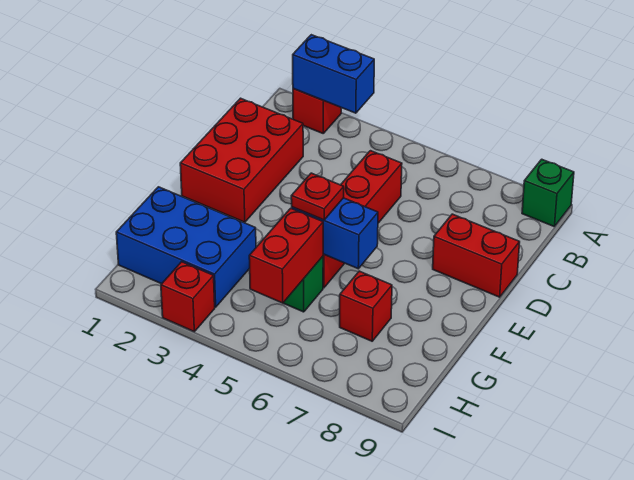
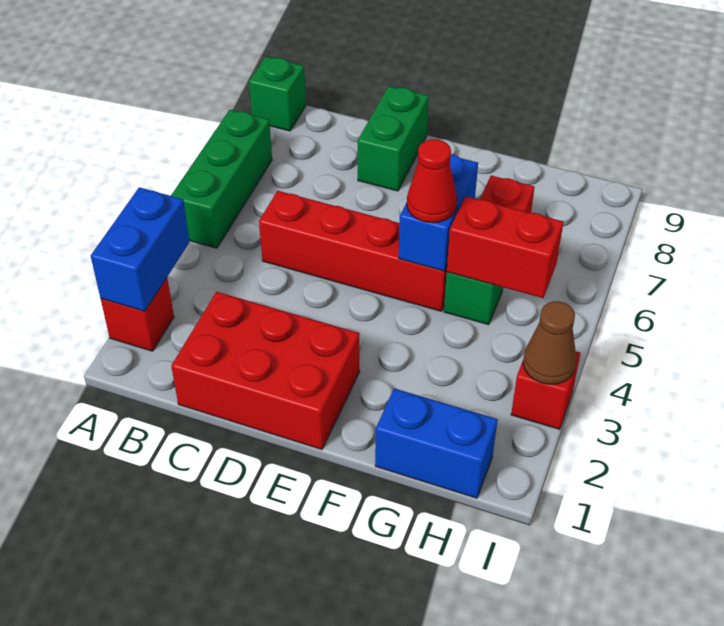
none -> green 1x3 brick [171,110,272,248]
red 1x2 brick [433,214,520,297] -> green 1x2 brick [358,86,429,191]
red 1x1 plate [291,173,344,220] -> red 1x1 cone [407,139,457,223]
blue 2x3 brick [116,187,256,307] -> blue 1x2 brick [375,388,498,498]
none -> brown 1x1 cone [523,301,576,384]

